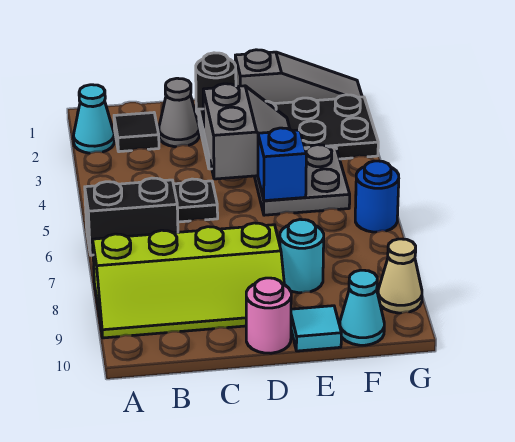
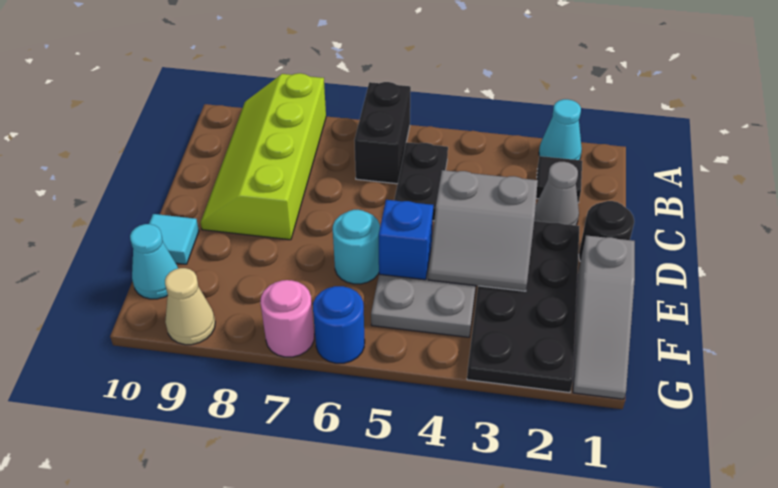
pink 1x1 round brick [246,278,291,353] -> pink 1x1 round brick moved to [260,280,314,357]
cyan 1x1 round brick [280,219,324,293] -> cyan 1x1 round brick moved to [333,210,380,284]

